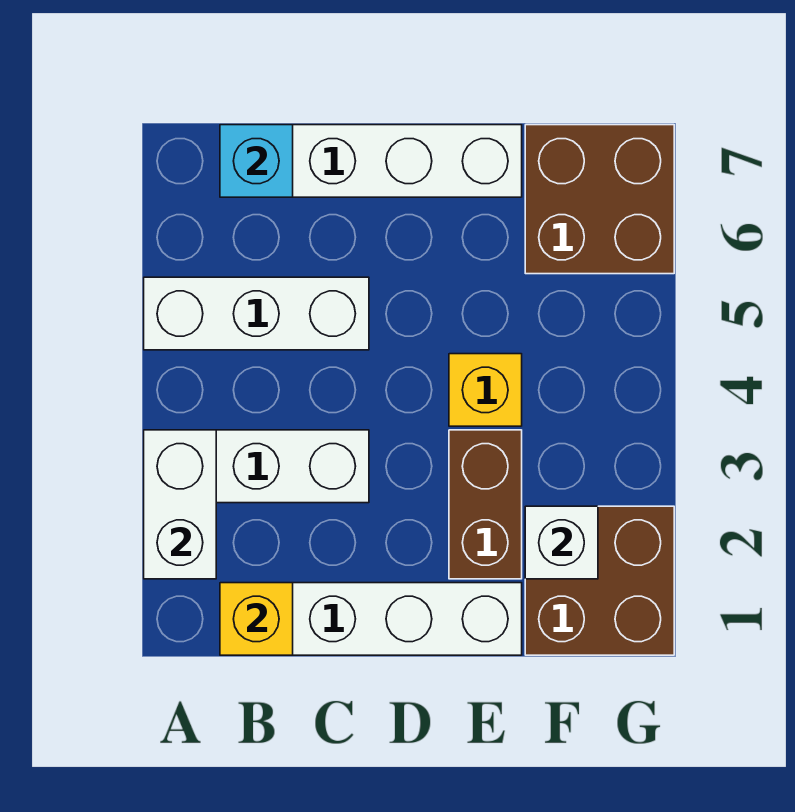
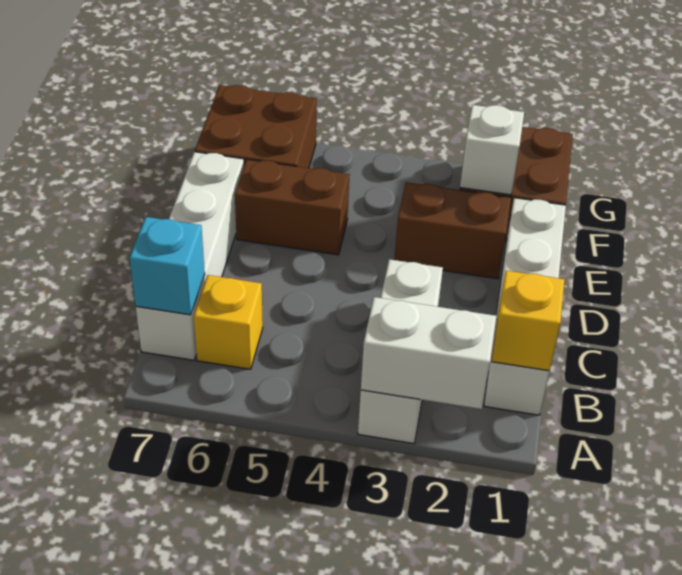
white 1x3 brick [144,277,369,350] -> none
yellow 1x1 brick [449,354,522,426] -> yellow 1x1 brick moved to [194,275,263,369]
none -> brown 1x2 brick [235,159,350,255]

